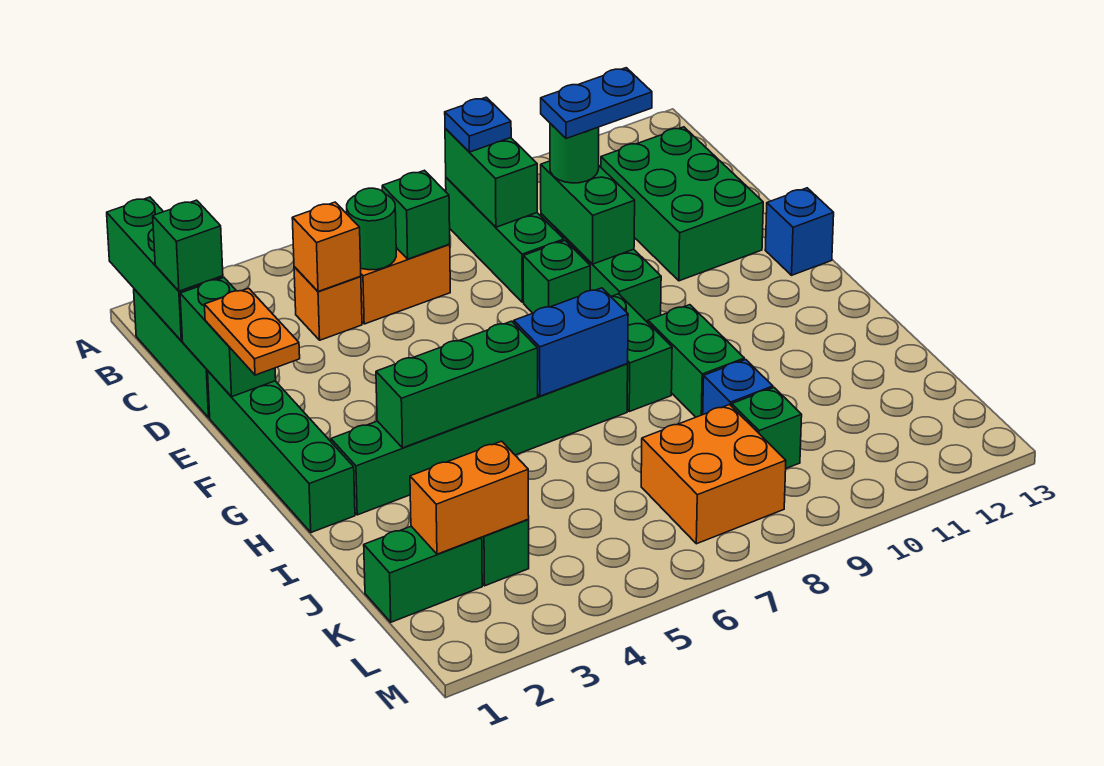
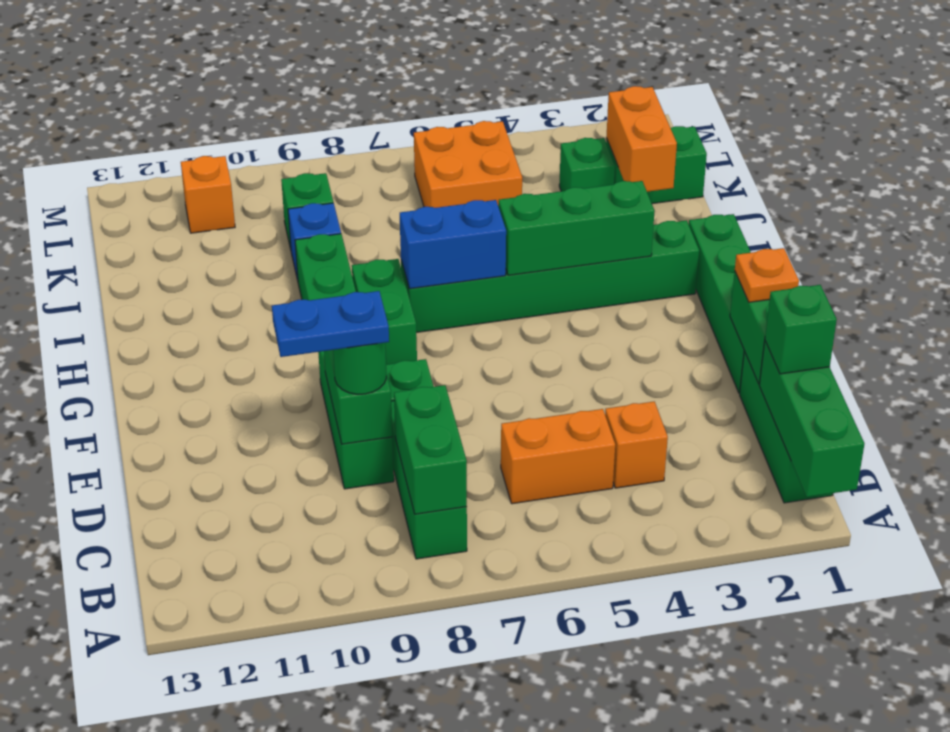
blue 1x1 plate [445,97,511,152] -> none
orange 1x1 brick [292,202,361,292] -> orange 1x1 brick moved to [181,156,235,233]
green 1x1 round brick [347,188,396,270] -> none
green 1x1 brick [382,170,450,259] -> none
green 2x3 brick [601,127,763,281] -> none
orange 1x2 plate [204,288,300,375] -> orange 1x1 plate [735,248,799,302]
blue 1x1 brick [765,188,834,275] -> none
orange 1x2 brick [410,441,529,554] -> orange 1x2 brick turned to [606,86,677,192]
orange 2x2 brick [641,405,786,544] -> orange 2x2 brick moved to [414,121,522,208]

